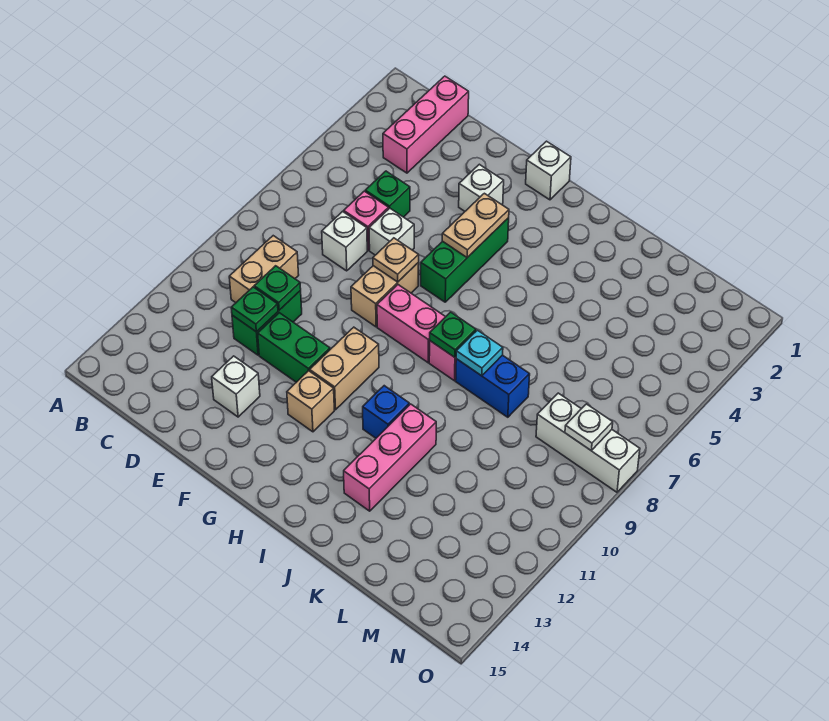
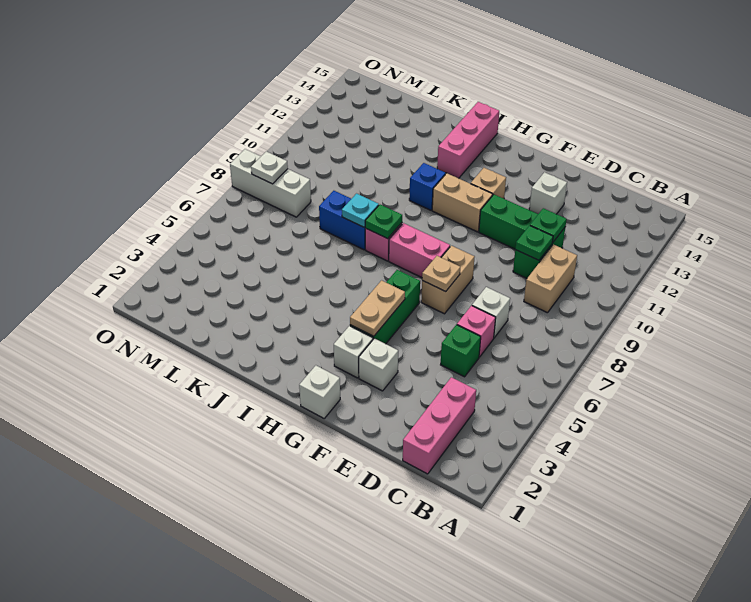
white 1x1 brick [369,208,414,255] -> white 1x1 brick moved to [334,326,373,378]
tan 1x2 brick [310,327,379,410] -> tan 1x2 brick turned to [432,173,493,232]
pink 1x3 brick [344,404,436,511] -> pink 1x3 brick moved to [437,102,499,178]

